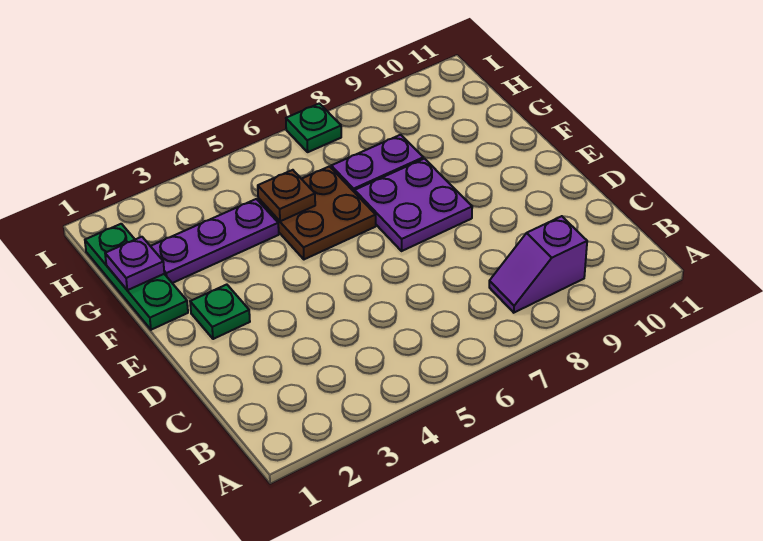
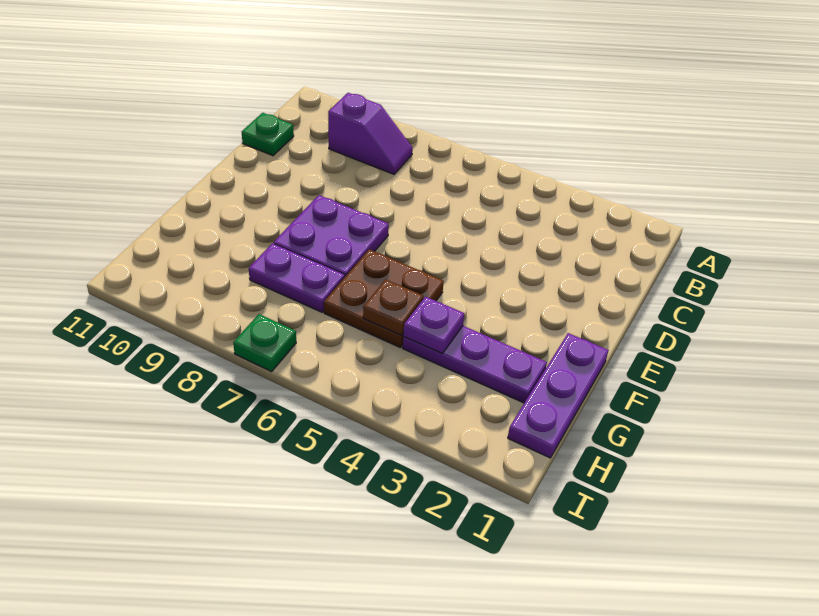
green 1x1 plate [190,285,250,339] -> green 1x1 plate moved to [242,113,294,156]
green 1x3 plate [85,224,188,330] -> purple 1x3 plate [508,333,609,458]
purple 1x1 plate [105,237,164,290] -> purple 1x1 plate moved to [403,297,464,354]

